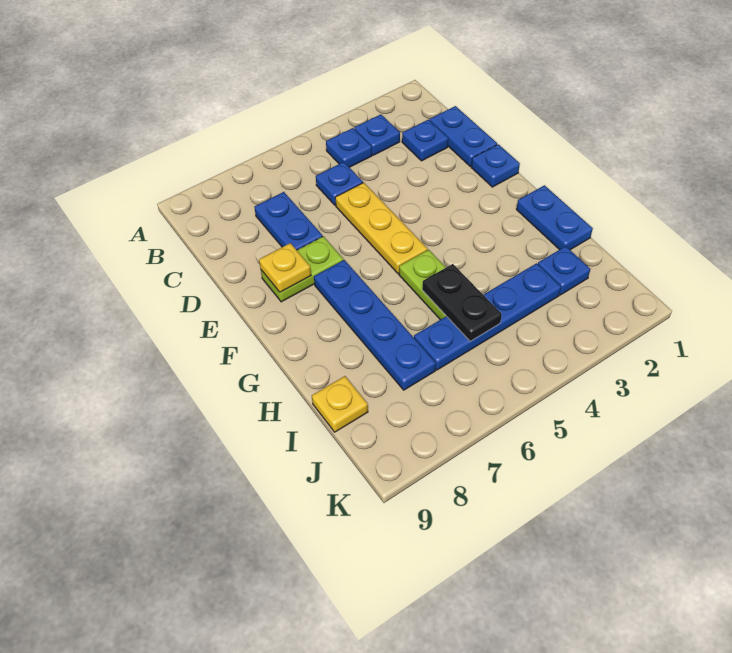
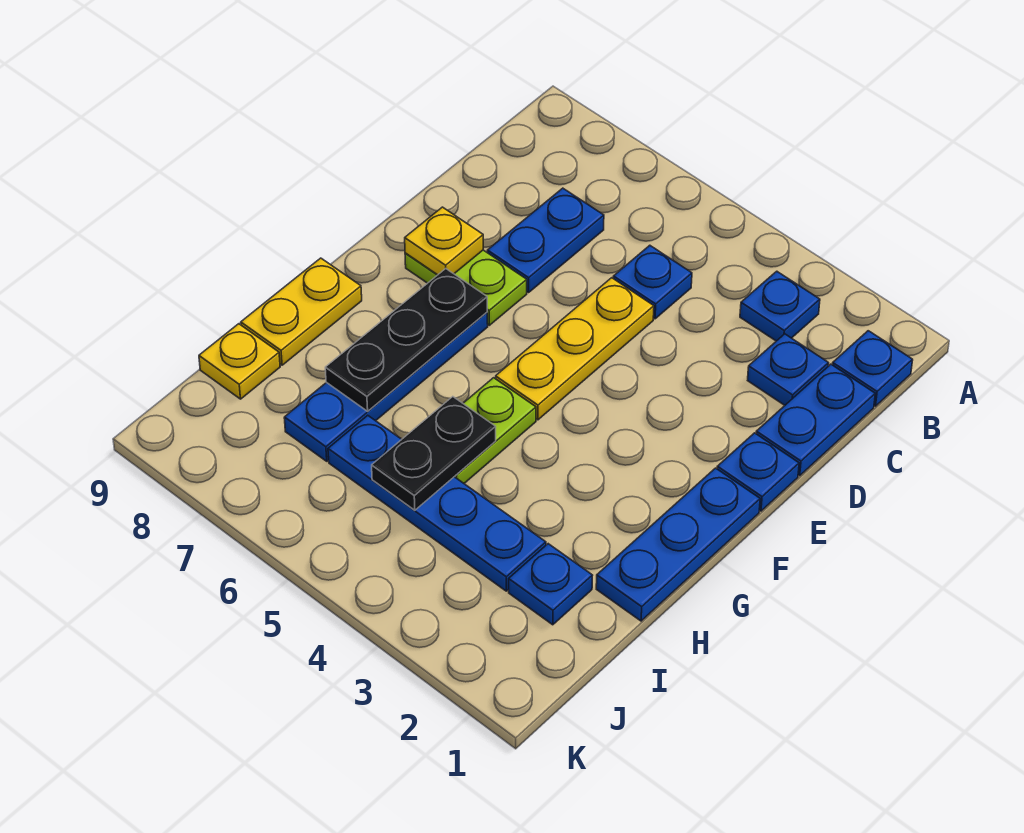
blue 1x1 plate [326,128,372,167] -> blue 1x1 plate moved to [832,331,913,406]
none -> black 1x3 plate [325,269,487,411]
blue 1x2 plate [516,185,593,250] -> blue 1x3 plate [596,468,760,621]
none -> yellow 1x2 plate [241,258,362,365]

